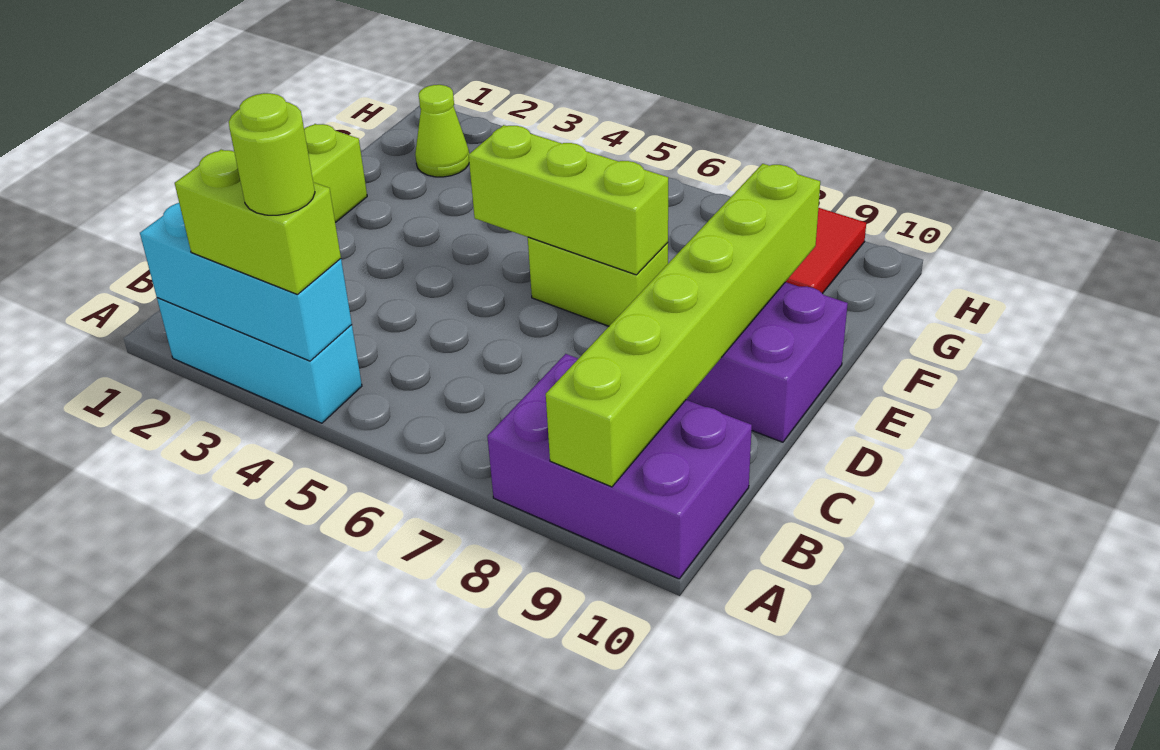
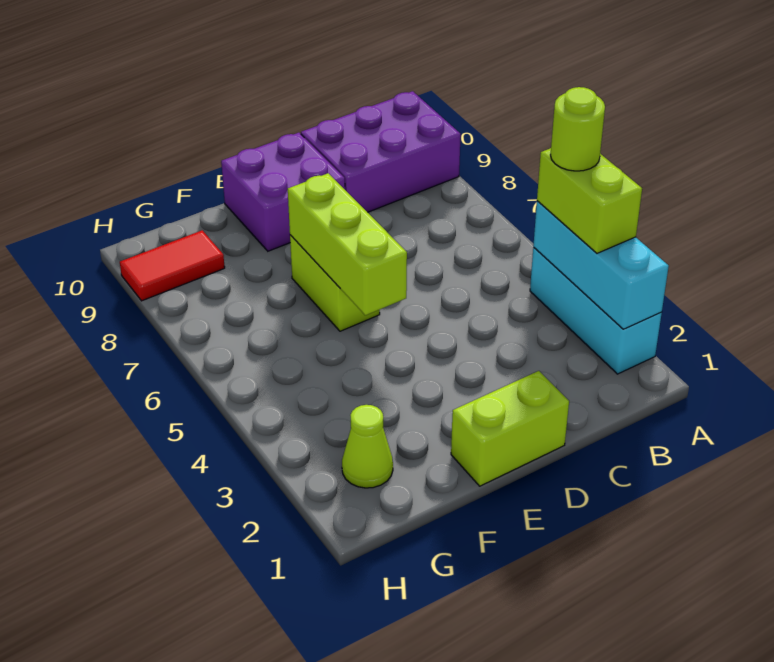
purple 2x3 brick [487,354,752,579] -> purple 2x3 brick turned to [301,91,461,212]
lime 1x6 brick [546,164,820,487] -> none

